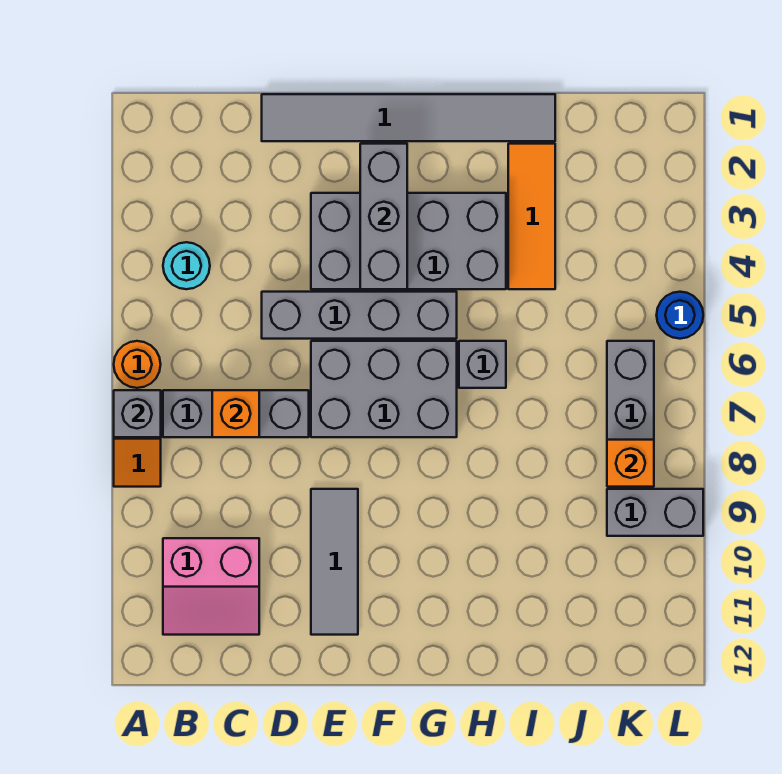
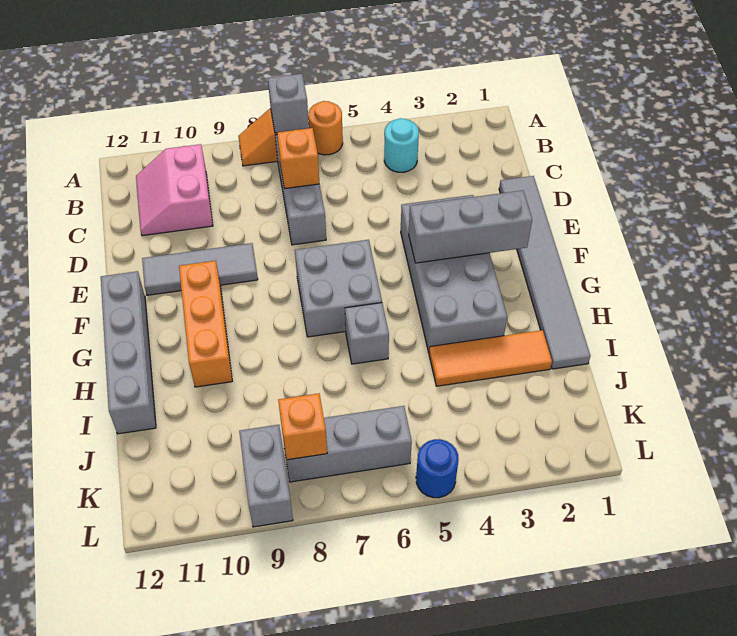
grey 1x4 brick [262,292,457,339] -> grey 1x4 brick moved to [101,271,156,434]
grey 2x3 brick [311,341,457,437] -> grey 2x2 brick [295,240,382,337]
none -> orange 1x3 brick [179,261,232,387]

